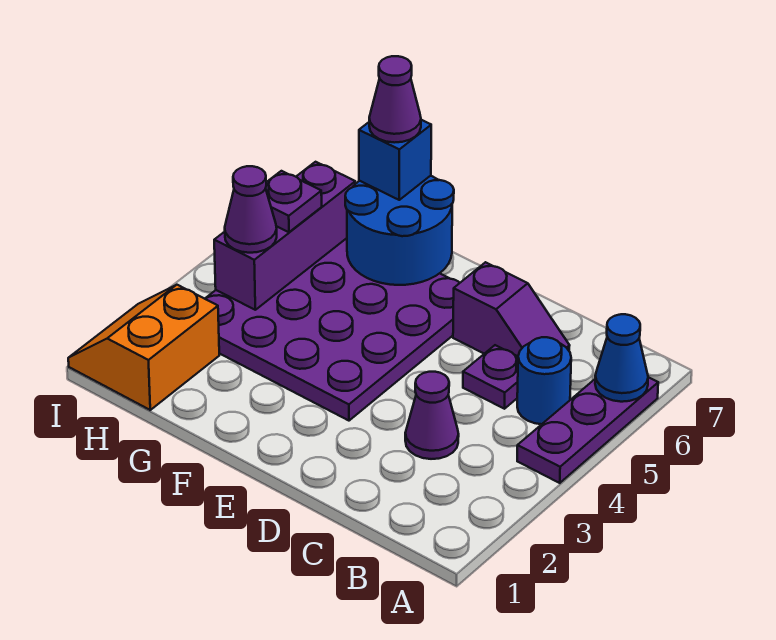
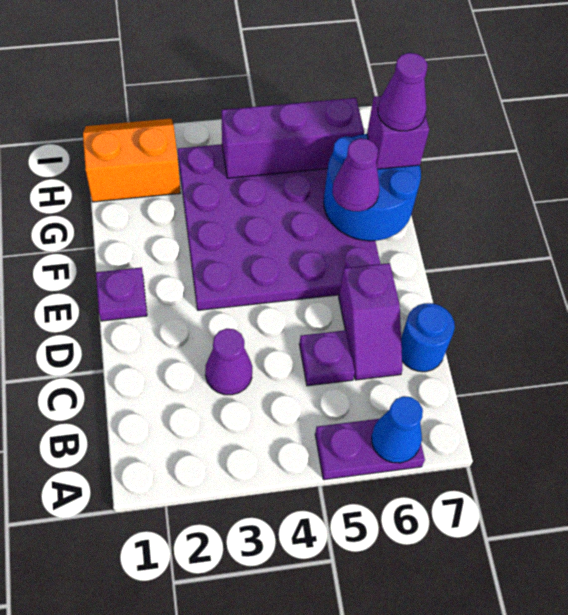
purple 1x3 plate [517,377,658,483] -> purple 1x2 plate [315,419,425,480]
blue 1x1 round brick [517,337,571,424] -> blue 1x1 round brick moved to [401,303,455,372]
blue 1x1 brick [359,120,431,200] -> purple 1x1 brick [367,96,429,169]
purple 1x1 cone [225,166,277,253] -> purple 1x1 cone moved to [333,138,380,211]
purple 1x1 plate [266,171,322,232] -> purple 1x1 plate moved to [96,267,147,321]

